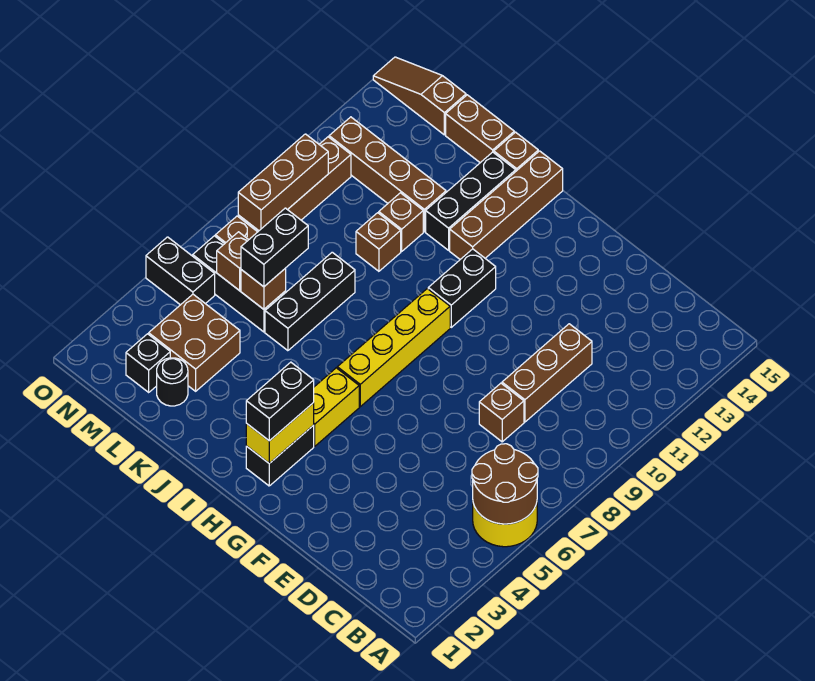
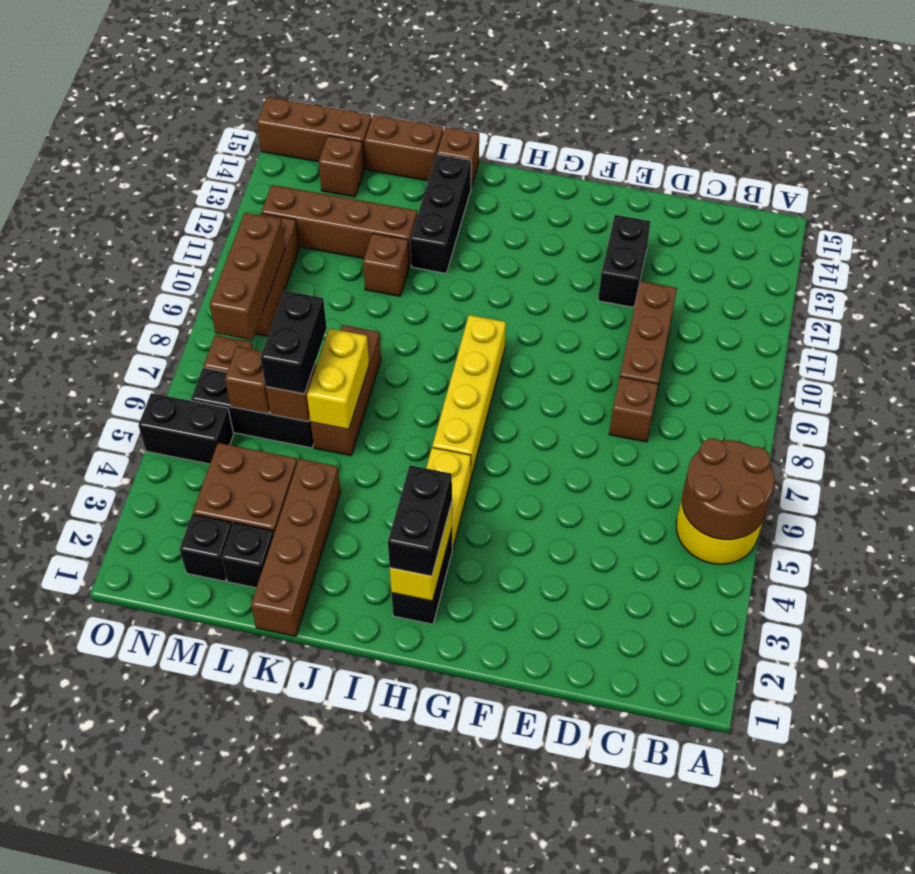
black 1x2 brick [428,249,496,327] -> black 1x2 brick moved to [598,215,651,307]
brown 1x4 brick [450,151,563,259] -> brown 1x4 brick moved to [251,459,341,636]
black 1x3 brick [265,252,355,351] -> brown 1x3 brick [311,325,381,456]
none -> yellow 1x2 brick [307,329,369,429]
brown 1x1 brick [356,213,401,271] -> brown 1x1 brick moved to [319,136,364,197]
black 1x1 round brick [157,358,188,406] -> black 1x1 brick [221,523,274,588]
brown 1x3 slope [373,57,466,135] -> brown 1x3 brick [257,97,372,170]

